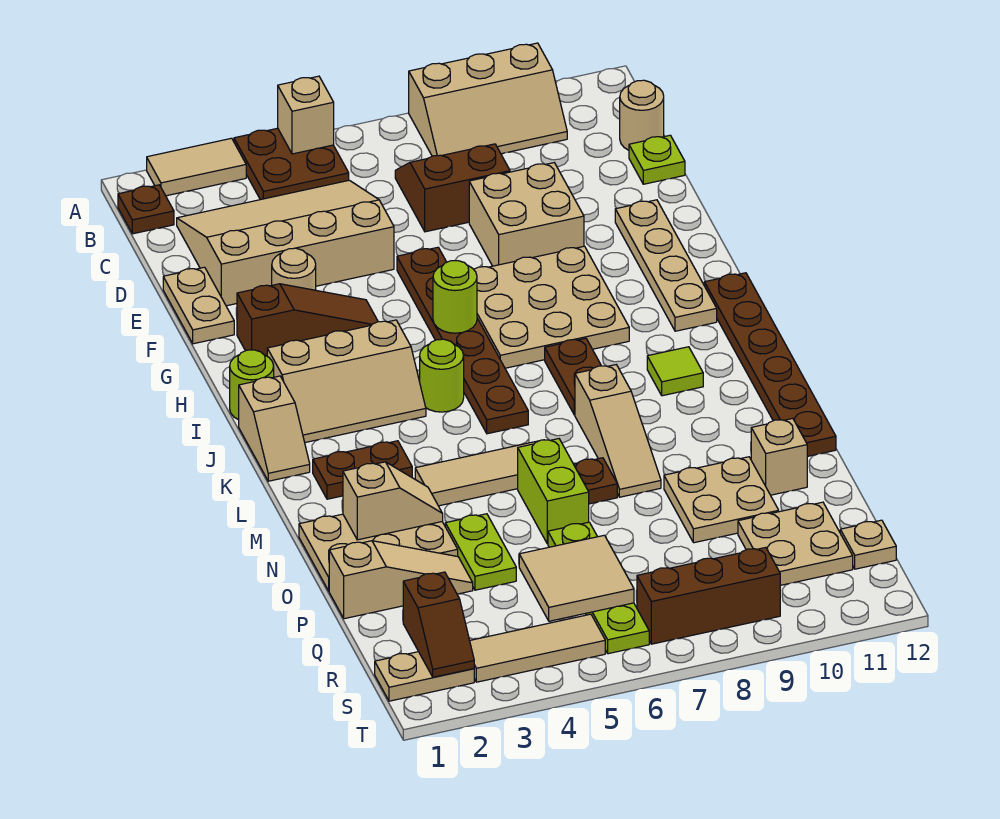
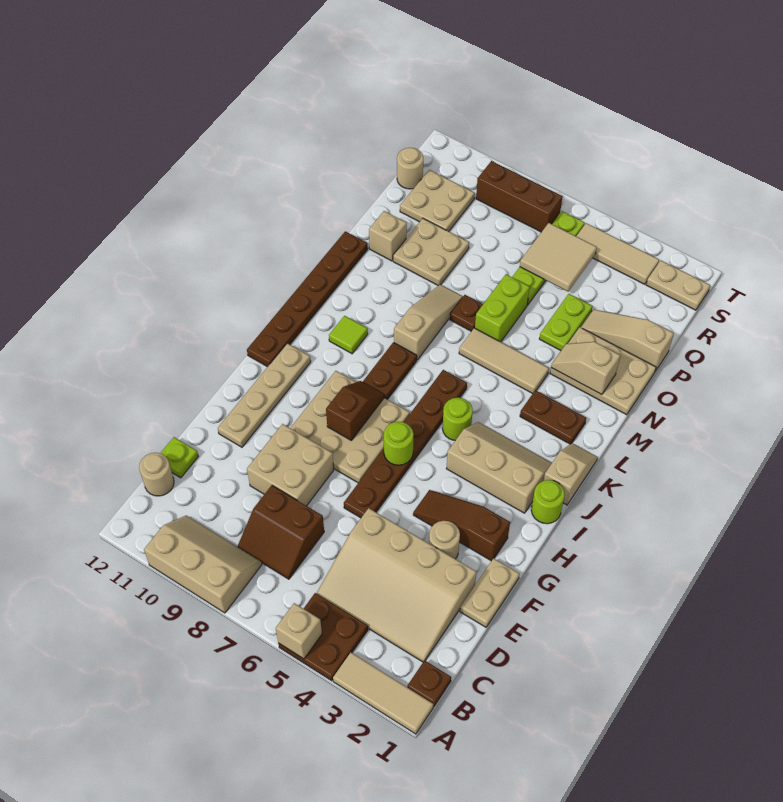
tan 1x2 tile [147,138,246,196] -> tan 1x3 tile [333,653,433,734]
brown 1x2 slope [403,572,474,677] -> brown 1x2 slope moved to [326,381,384,440]
tan 1x1 plate [840,520,896,569] -> tan 1x1 round brick [397,148,423,189]

